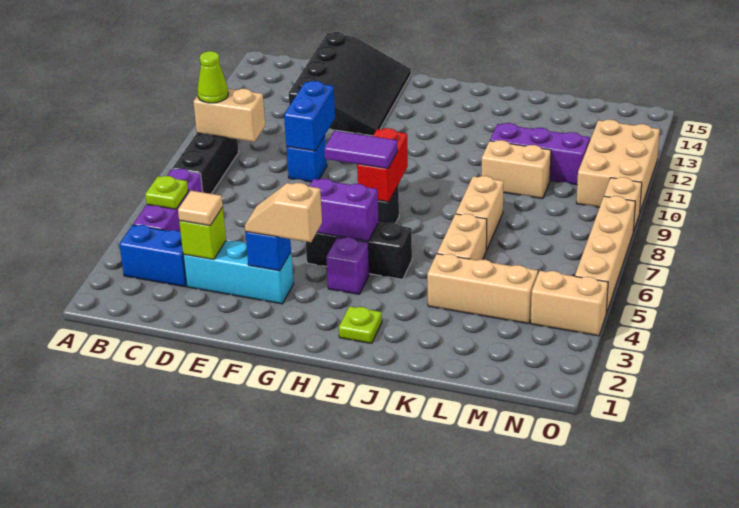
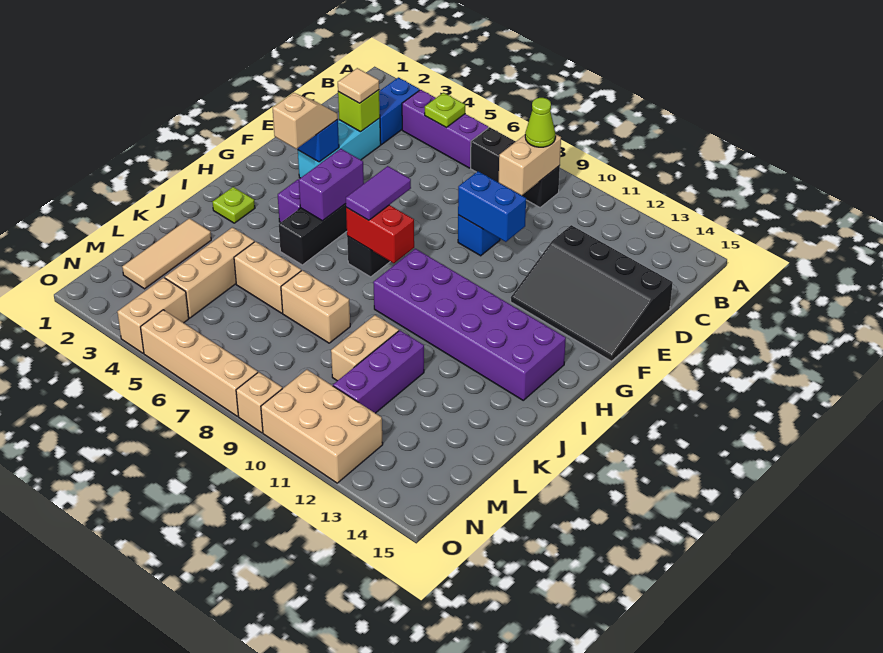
none -> purple 2x6 brick [373,249,566,400]
none -> tan 1x3 tile [122,218,211,289]

